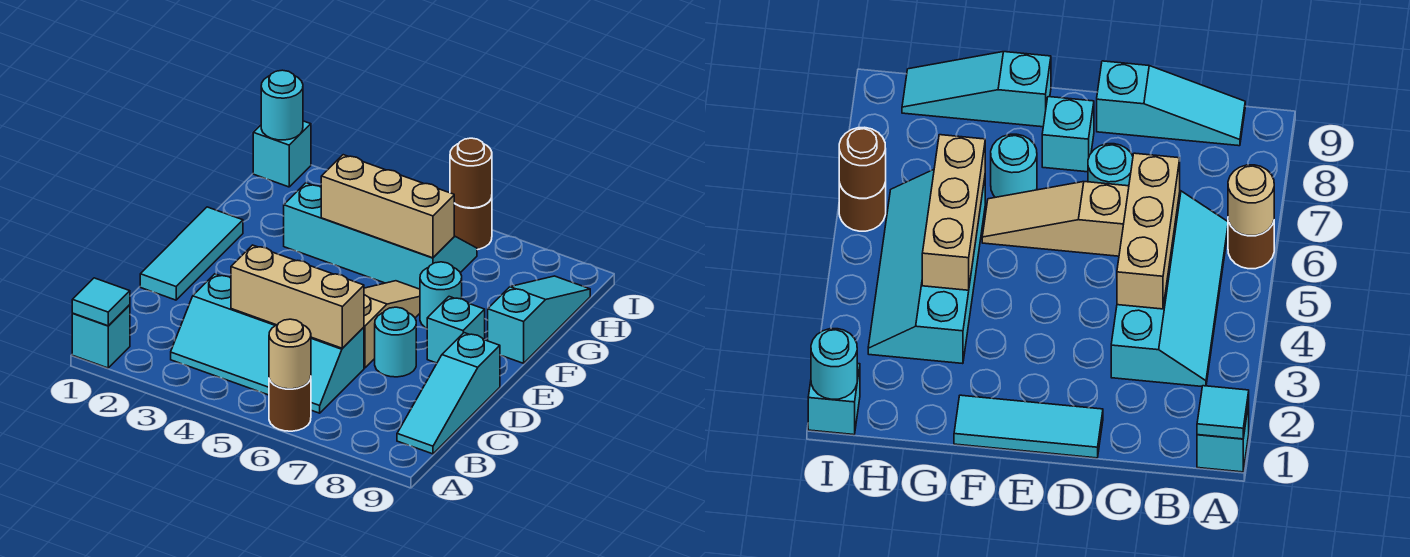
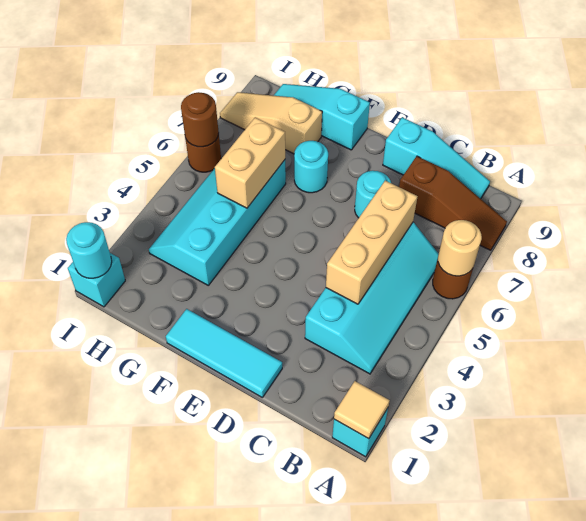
cyan 1x1 tile [72,278,130,326] -> tan 1x1 tile [334,381,390,439]
none -> brown 1x3 slope [399,156,507,250]
tan 1x3 slope [364,281,420,368] -> tan 1x3 slope moved to [220,92,322,154]
cyan 1x1 brick [427,297,485,363] -> none
tan 1x3 brick [321,155,454,258] -> tan 1x2 brick [215,117,285,208]

